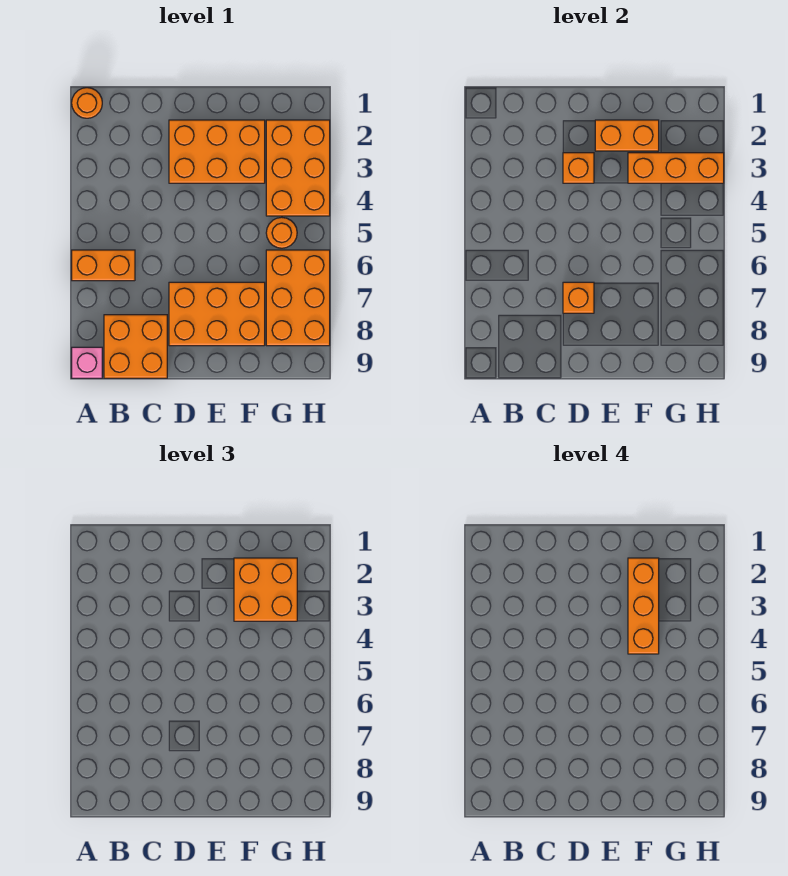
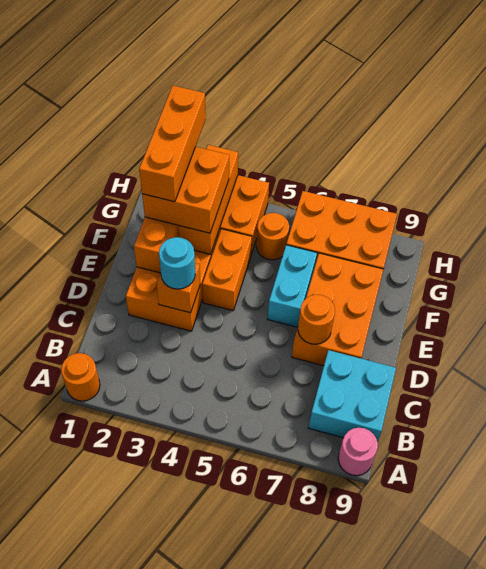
orange 1x2 brick [72,250,135,281] -> orange 1x2 brick moved to [202,229,252,311]
pink 1x1 brick [72,347,102,378] -> pink 1x1 round brick [338,428,378,476]
orange 2x2 brick [104,315,167,378] -> cyan 2x2 brick [309,350,396,442]
none -> cyan 1x1 round brick [159,237,195,289]
orange 1x1 brick [563,282,594,313] -> orange 1x1 round brick [298,295,335,344]
none -> cyan 1x2 brick [268,245,317,327]
orange 1x3 brick [628,558,659,654] -> orange 1x3 brick turned to [139,86,206,202]

